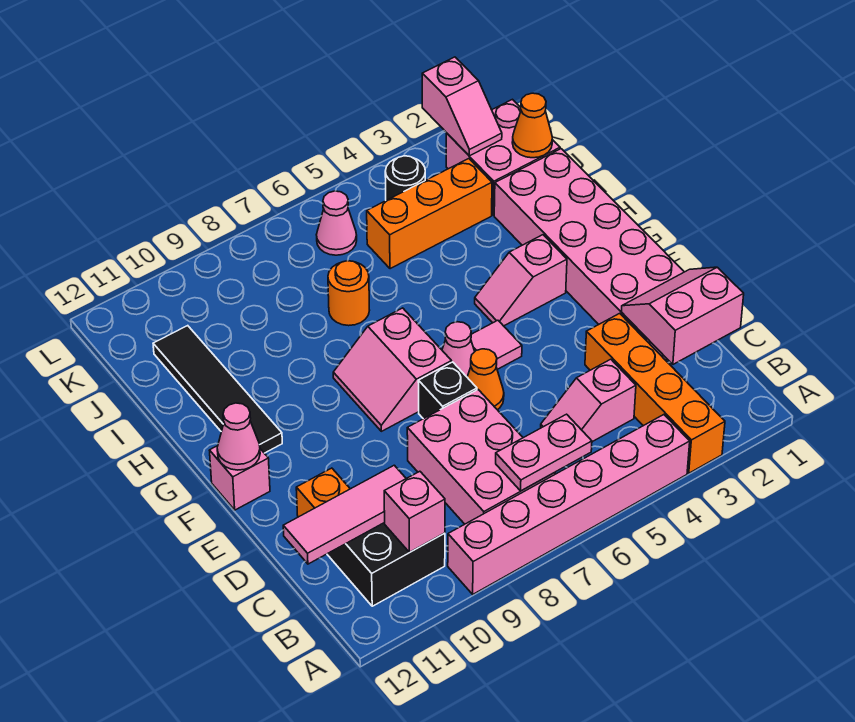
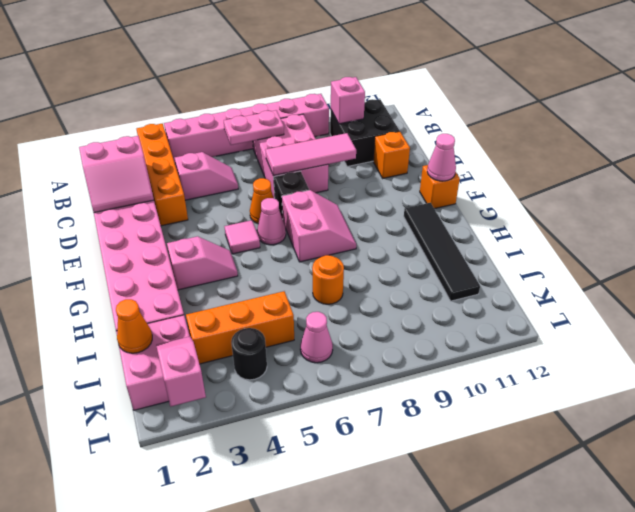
pink 1x3 tile [283,465,406,564] -> pink 1x3 tile moved to [265,133,356,176]
pink 1x1 brick [209,446,270,510] -> orange 1x1 brick [420,165,460,209]

